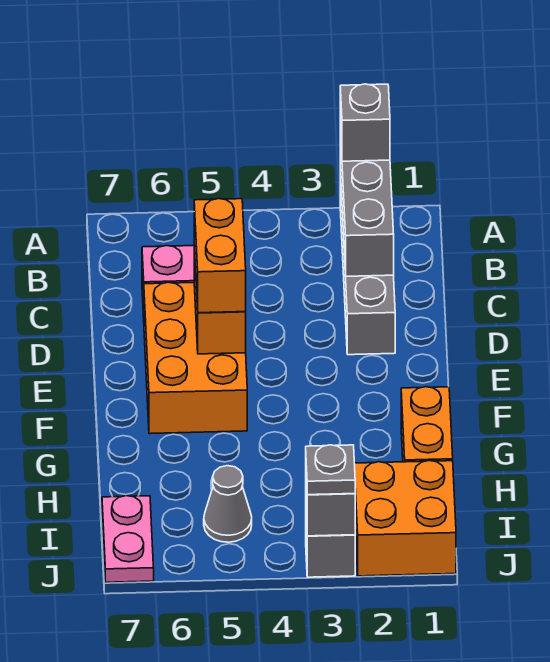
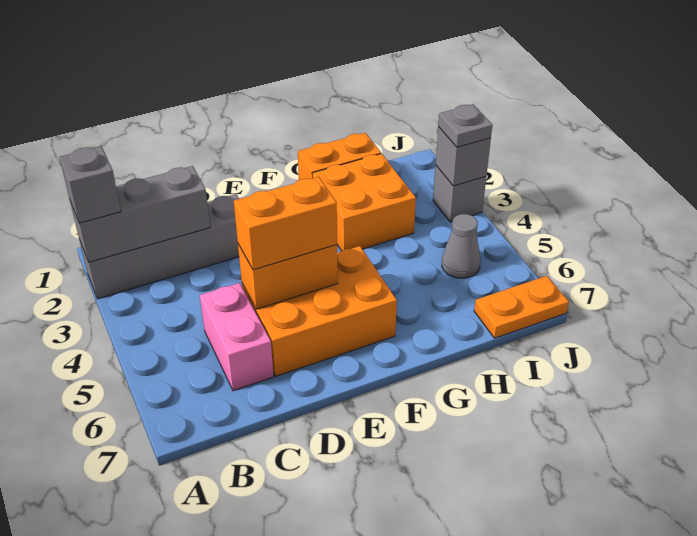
orange 2x2 brick [354,461,456,576] -> orange 2x2 brick moved to [312,154,416,251]
pink 1x2 plate [102,496,154,582] -> orange 1x2 plate [474,276,569,338]

